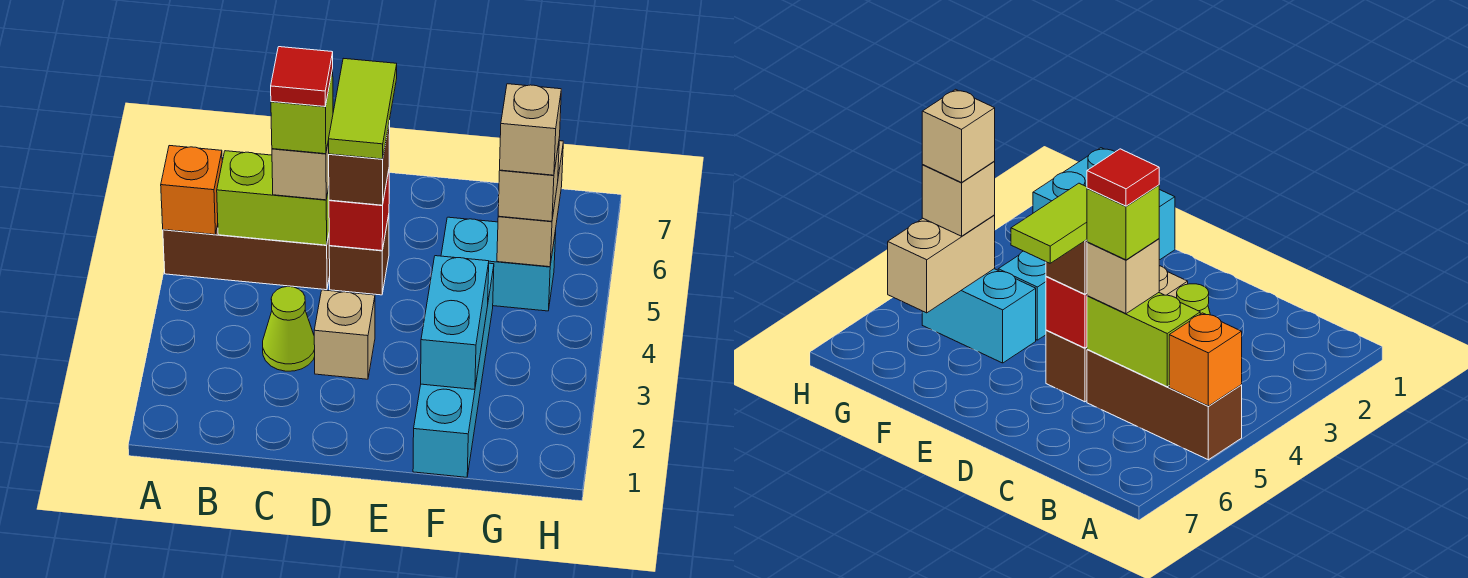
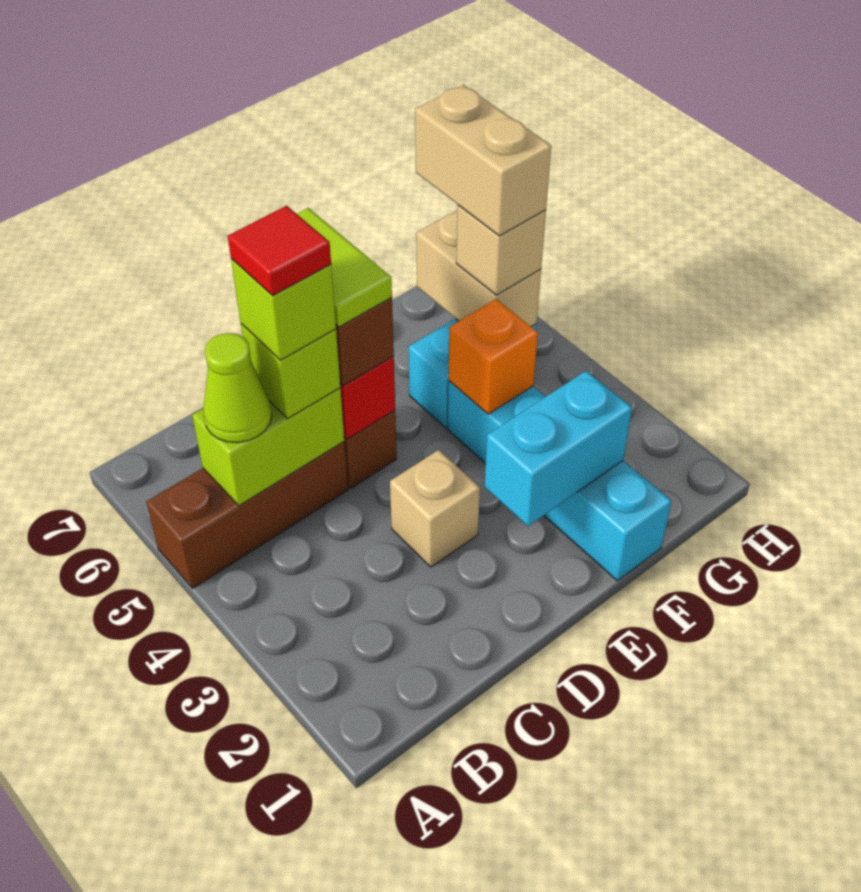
orange 1x1 brick [161,146,222,235] -> orange 1x1 brick moved to [449,299,538,414]
lime 1x1 cone [263,287,315,371] -> lime 1x1 cone moved to [203,333,272,443]
tan 1x1 brick [272,140,329,200] -> lime 1x1 brick [241,324,340,419]
cyan 1x2 brick [421,256,489,390] -> cyan 1x2 brick turned to [485,371,632,526]
tan 1x1 brick [500,84,561,175] -> tan 1x2 brick [415,85,551,236]

